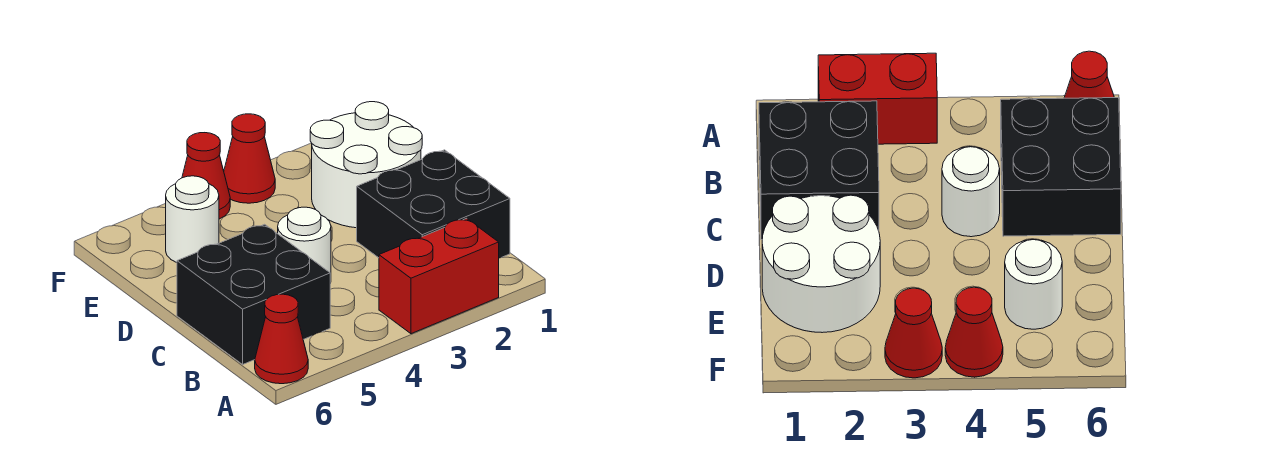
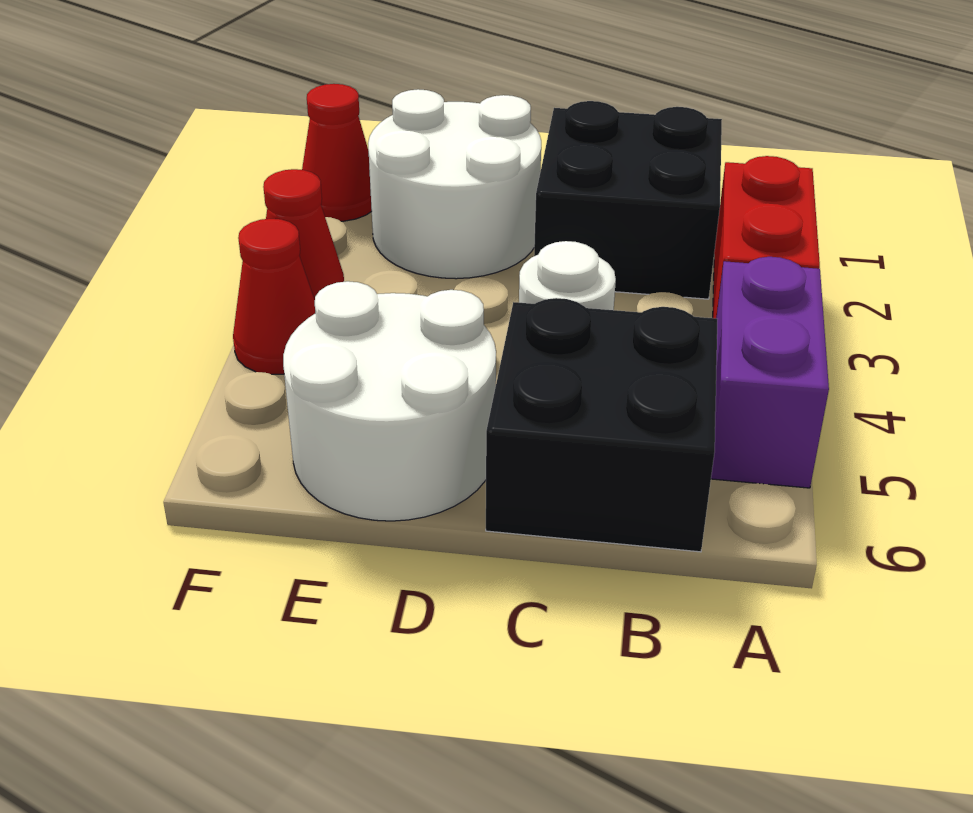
none -> purple 1x2 brick [711,257,829,488]
red 1x1 cone [255,294,308,384] -> red 1x1 cone moved to [302,84,372,221]
white 1x1 round brick [166,176,219,263] -> white 2x2 round brick [283,281,496,521]

